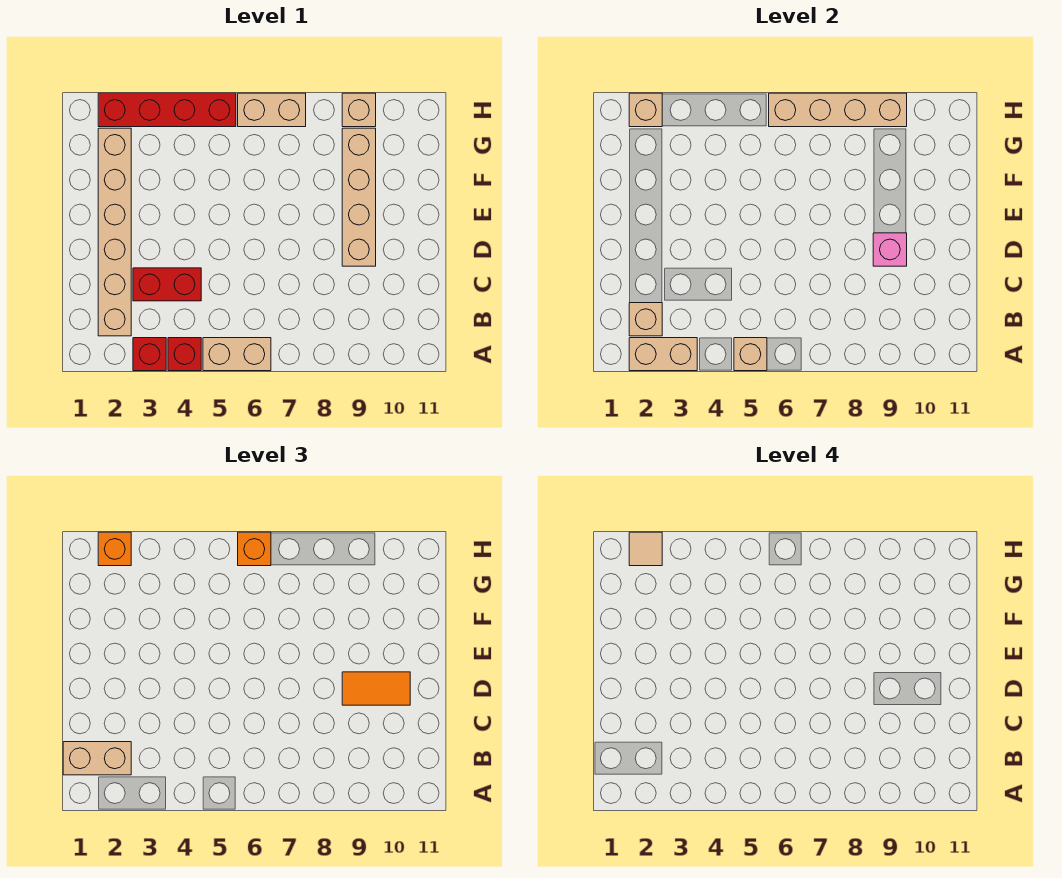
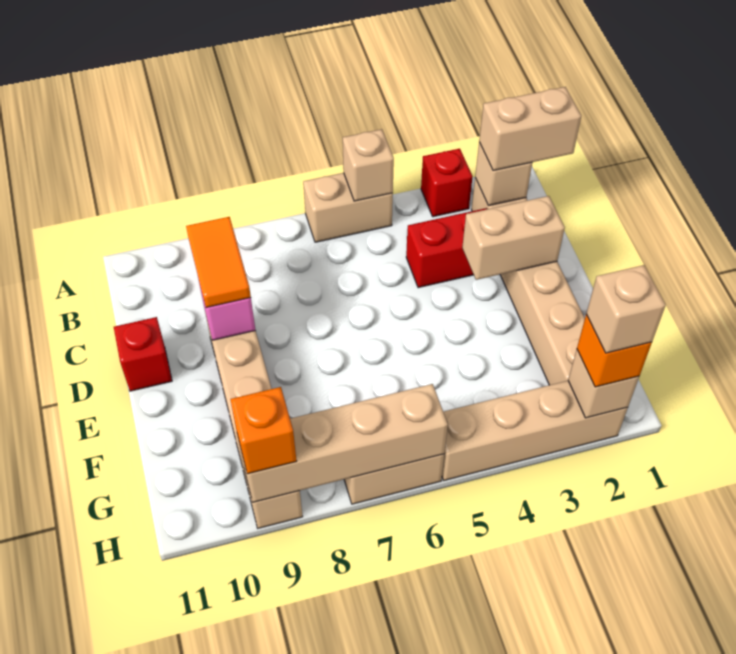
tan 1x2 brick [629,338,697,371] -> tan 1x2 brick moved to [462,196,565,280]
red 1x1 brick [168,338,201,371] -> red 1x1 brick moved to [114,317,172,391]
orange 1x2 tile [342,672,410,705] -> orange 1x2 tile turned to [186,217,251,308]
red 1x4 brick [98,93,236,127] -> tan 1x4 brick [442,381,628,480]
tan 1x1 tile [629,532,662,566] -> tan 1x1 brick [586,265,666,353]
orange 1x1 brick [238,532,271,566] -> orange 1x1 brick moved to [230,387,297,474]

